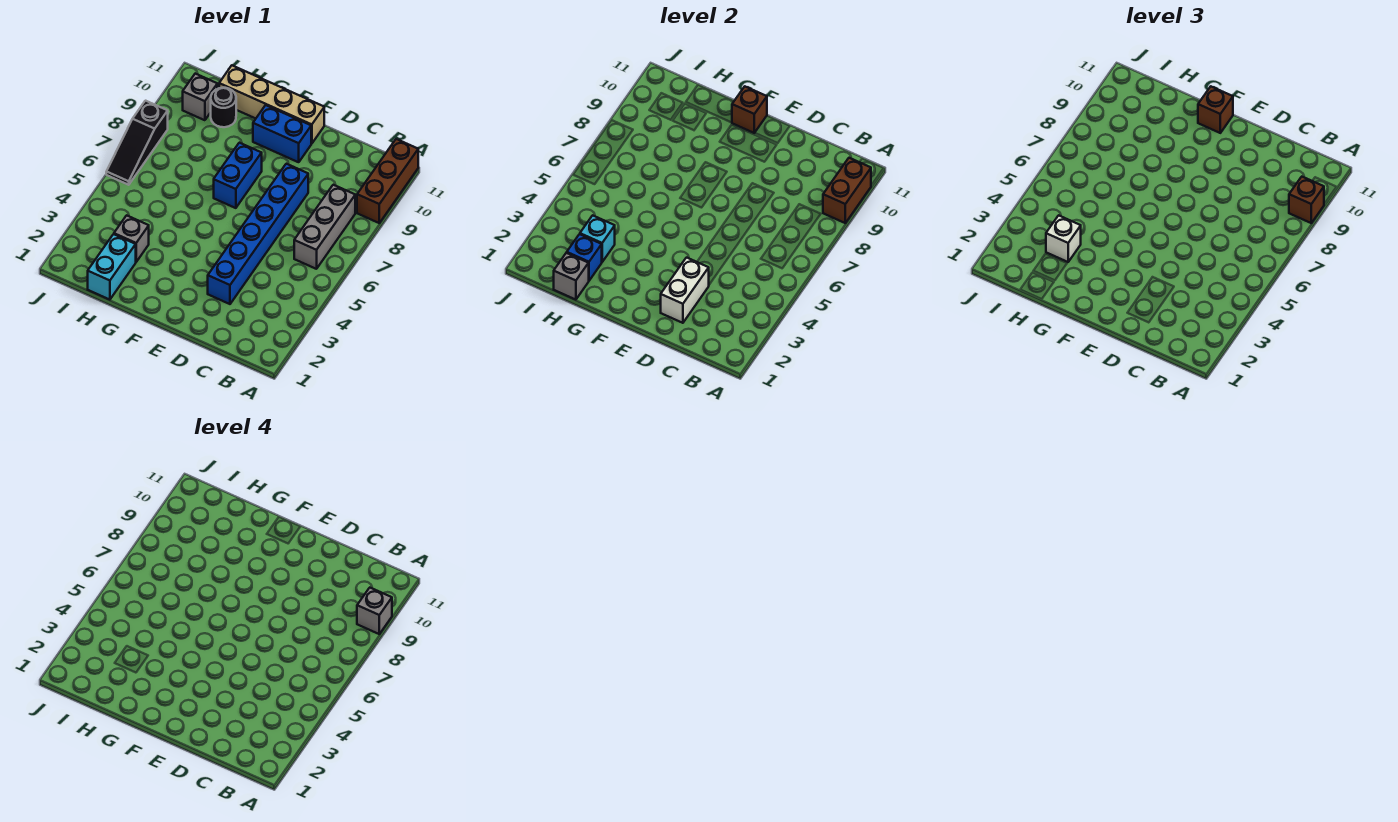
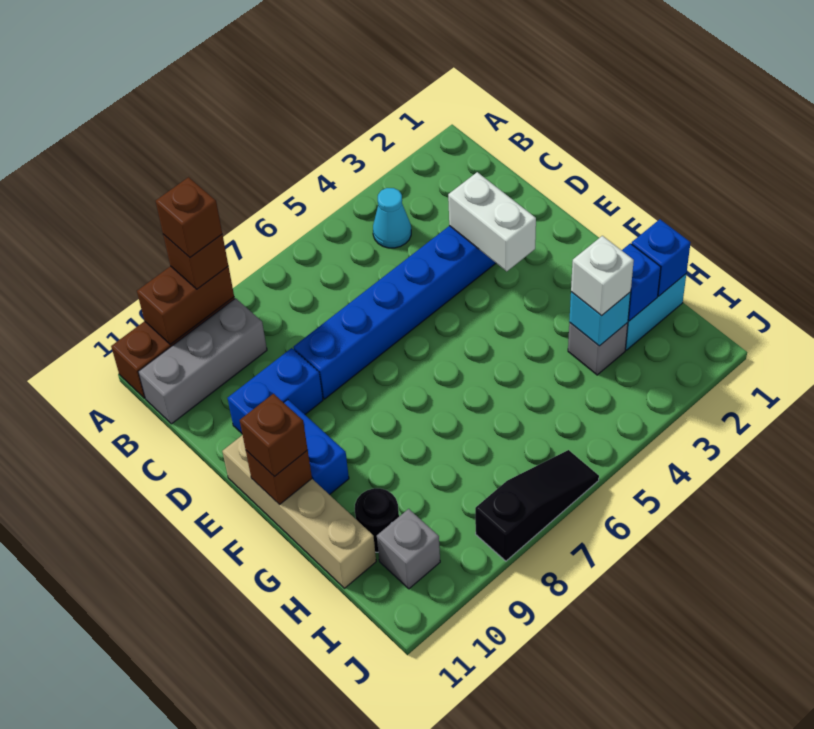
grey 1x1 brick [357,588,392,634] -> brown 1x1 brick [156,177,222,257]
none -> cyan 1x1 cone [373,188,411,248]
grey 1x3 brick [294,185,355,269] -> grey 1x3 brick moved to [138,298,267,424]
white 1x2 brick [661,258,709,323] -> white 1x2 brick turned to [448,172,536,271]
blue 1x2 brick [214,143,262,208] -> blue 1x2 brick moved to [228,348,323,433]
grey 1x1 brick [554,253,589,300] -> blue 1x1 brick [632,219,691,296]

